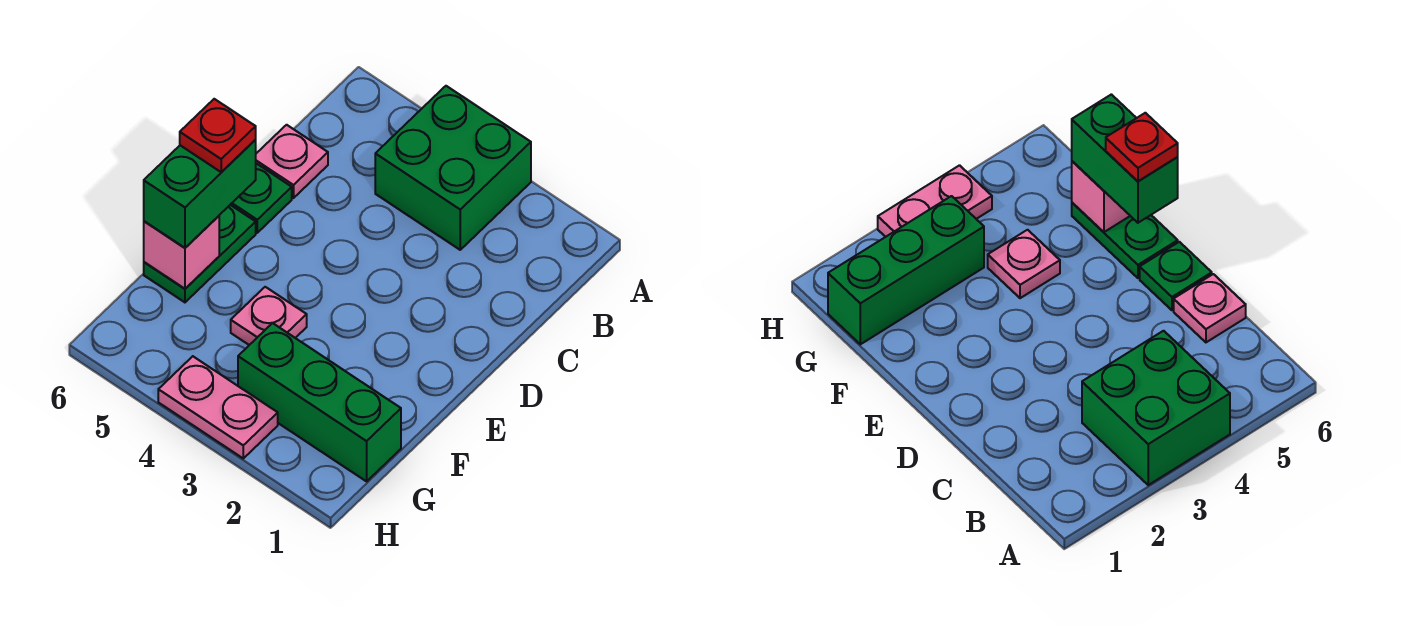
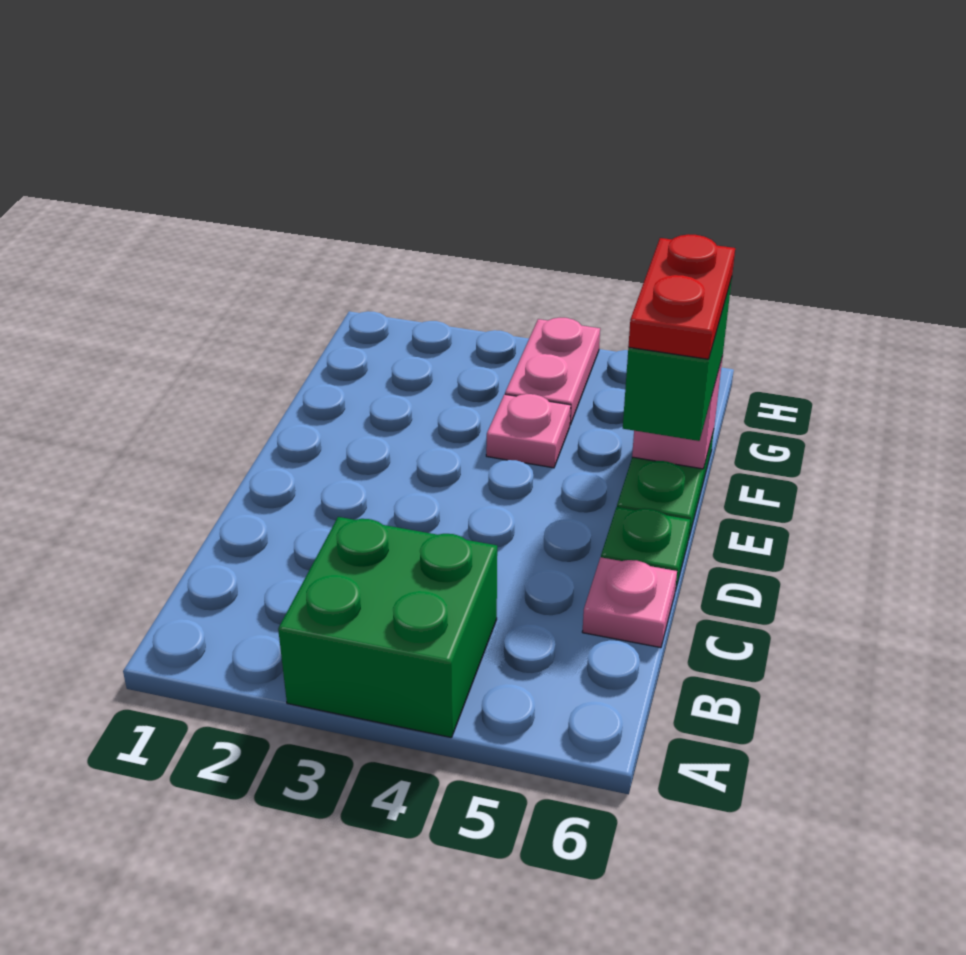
red 1x1 plate [180,99,256,172] -> red 1x2 plate [628,234,735,359]
green 1x3 brick [238,323,401,481] -> none
pink 1x2 plate [158,356,278,458] -> pink 1x2 plate turned to [505,318,600,425]

